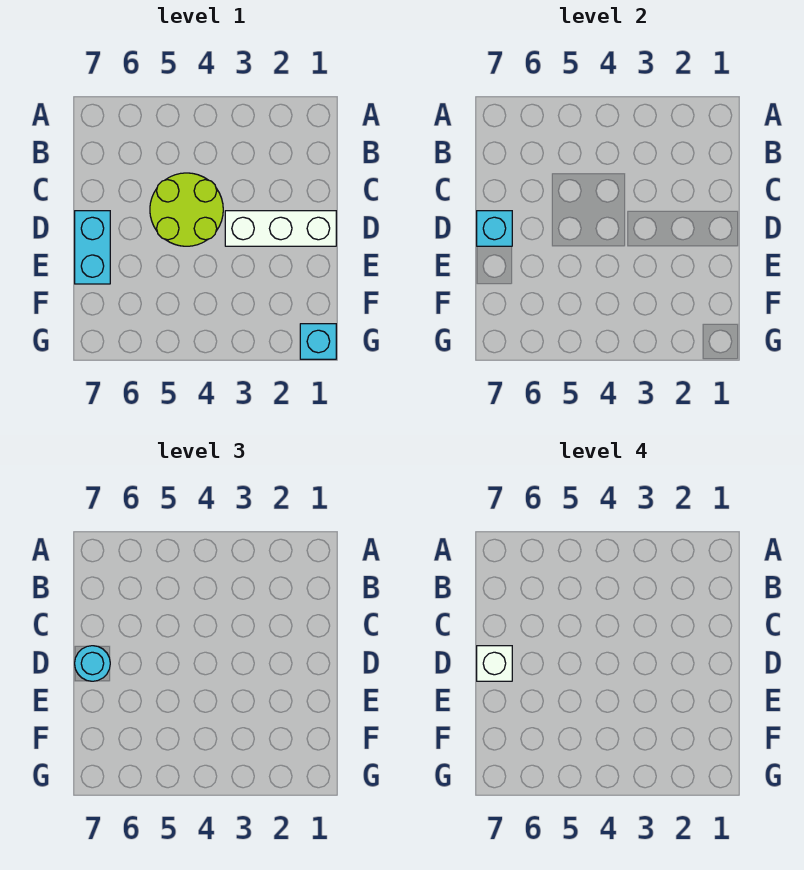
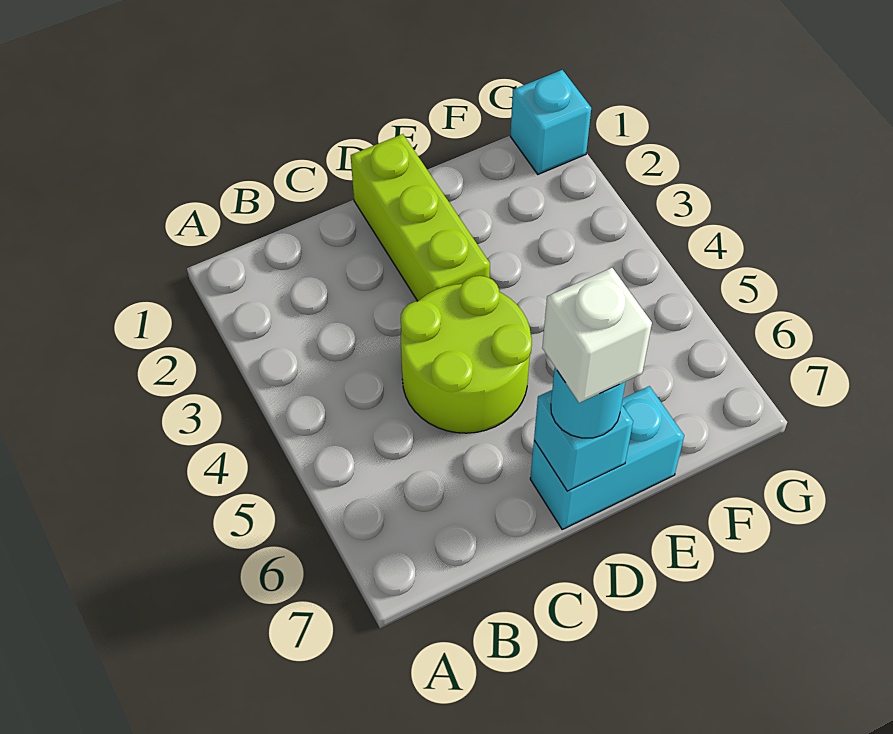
white 1x3 brick [225,211,336,246] -> lime 1x3 brick [351,134,490,301]

